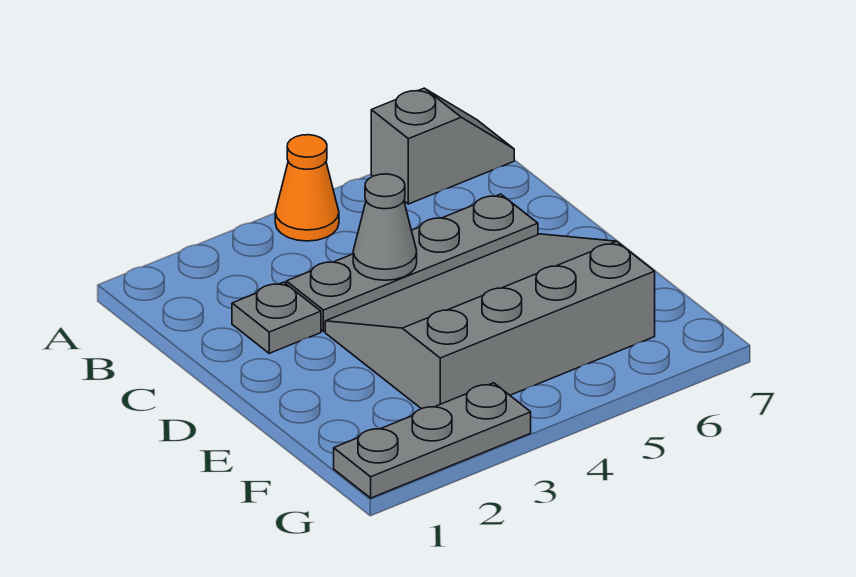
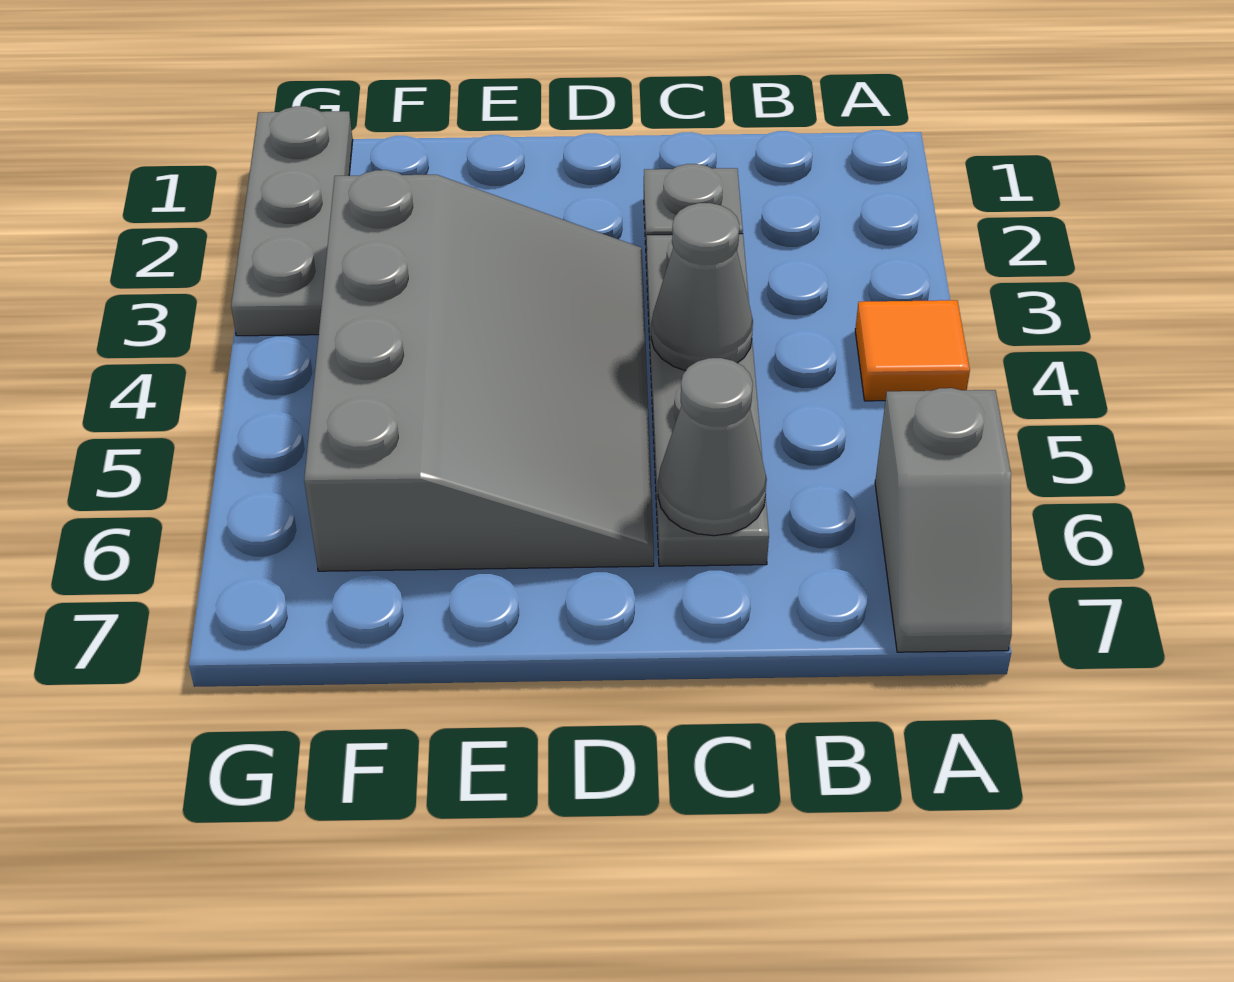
orange 1x1 cone [275,135,339,241] -> orange 1x1 tile [855,300,970,401]
none -> grey 1x1 cone [658,358,767,536]

